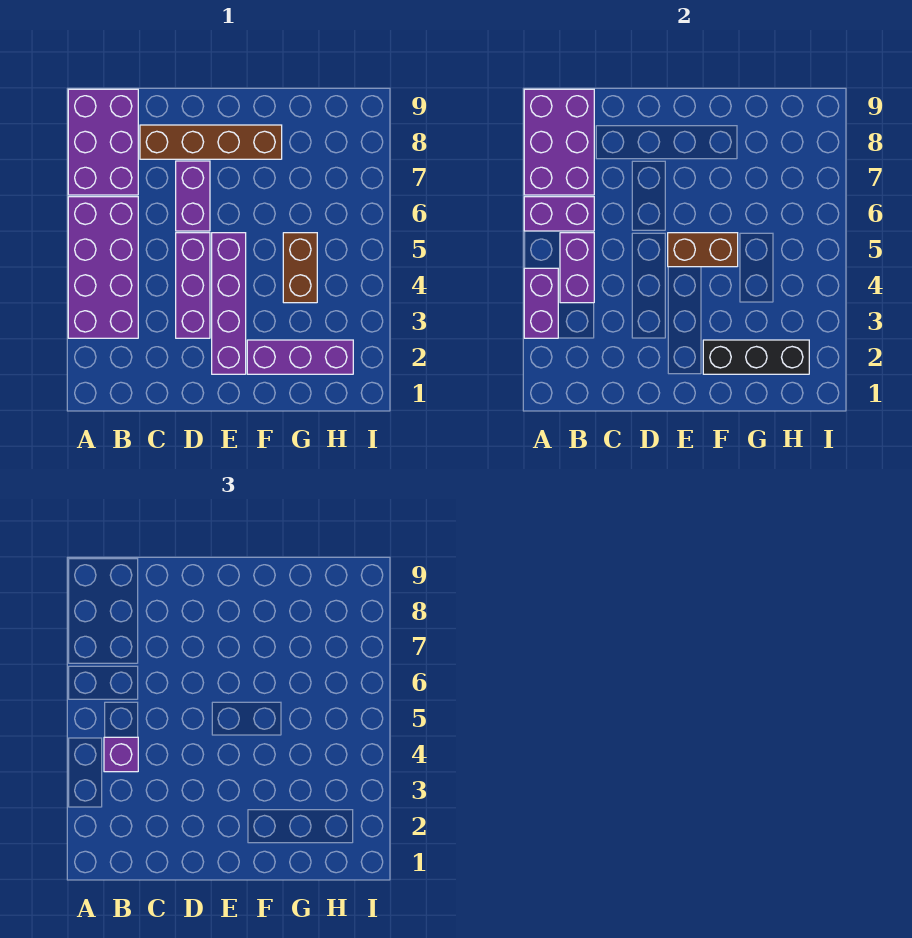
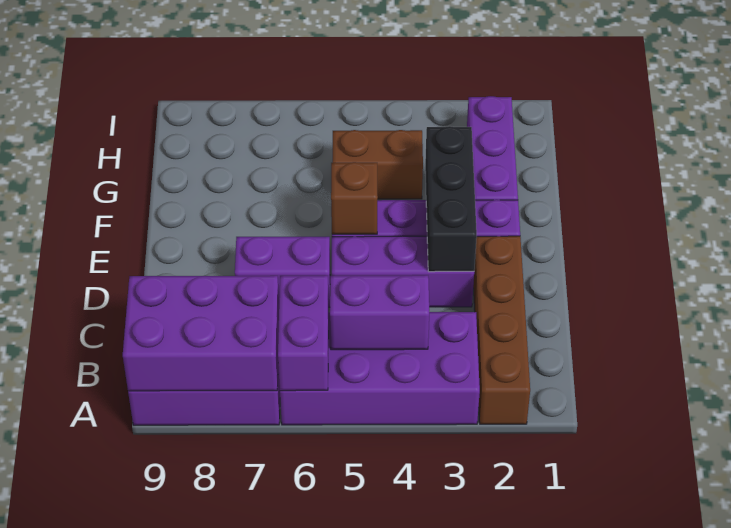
purple 1x2 brick [524,268,558,338] -> none
purple 1x1 brick [104,737,138,772] -> none
brown 1x4 brick [140,125,282,159] -> brown 1x4 brick moved to [473,236,530,424]
brown 1x2 brick [668,233,738,267] -> brown 1x1 brick [331,162,378,234]
black 1x3 brick [703,340,809,374] -> black 1x3 brick moved to [425,126,477,272]

